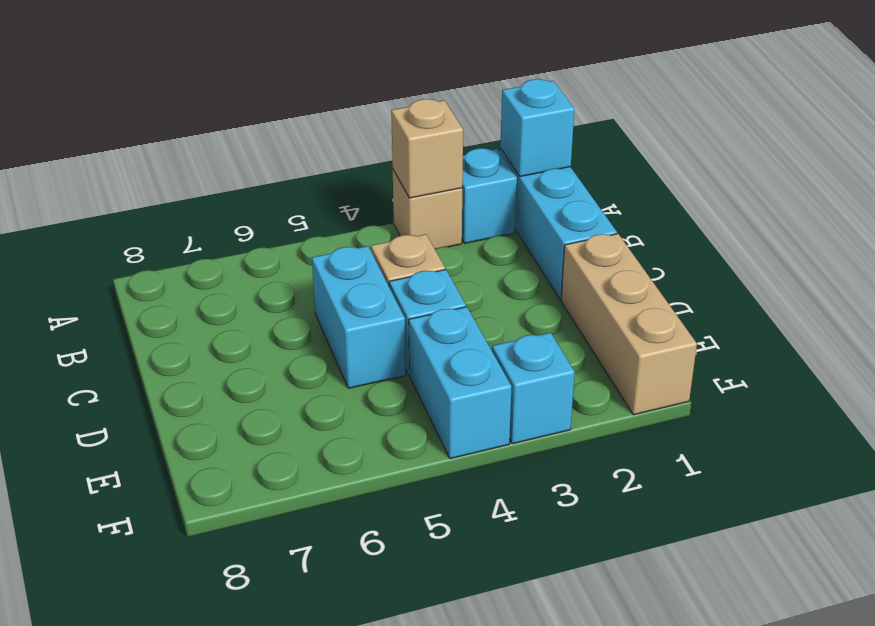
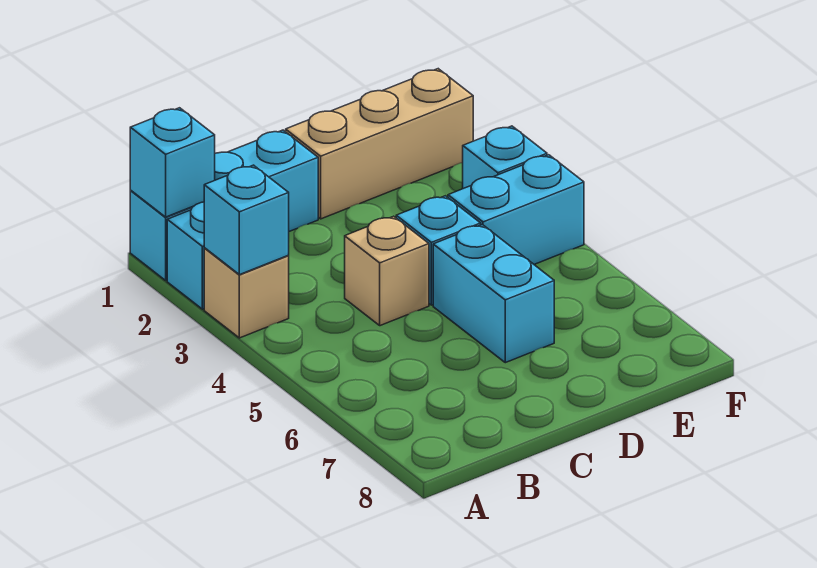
tan 1x1 brick [391,99,463,198] -> cyan 1x1 brick [204,165,289,275]
cyan 1x2 brick [312,246,406,388] -> cyan 1x2 brick turned to [433,225,554,363]

